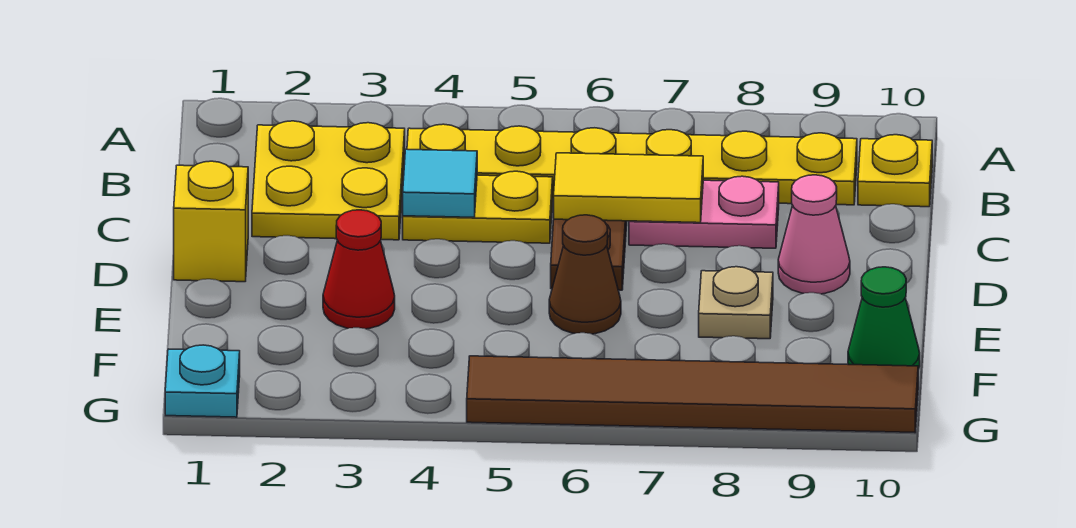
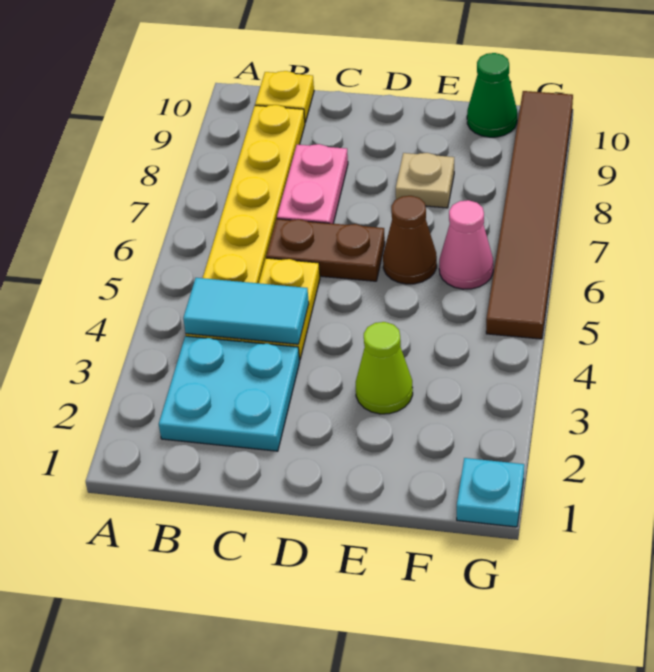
yellow 2x2 plate [252,121,405,240] -> cyan 2x2 plate [159,336,300,451]
cyan 1x1 tile [403,149,477,217] -> cyan 1x2 tile [183,278,309,344]
yellow 1x2 tile [554,153,703,223] -> none
yellow 1x1 brick [174,161,248,282] -> none
pink 1x1 cone [778,175,850,294] -> pink 1x1 cone moved to [439,200,493,289]
red 1x1 cone [323,210,395,329] -> lime 1x1 cone [356,322,413,414]

